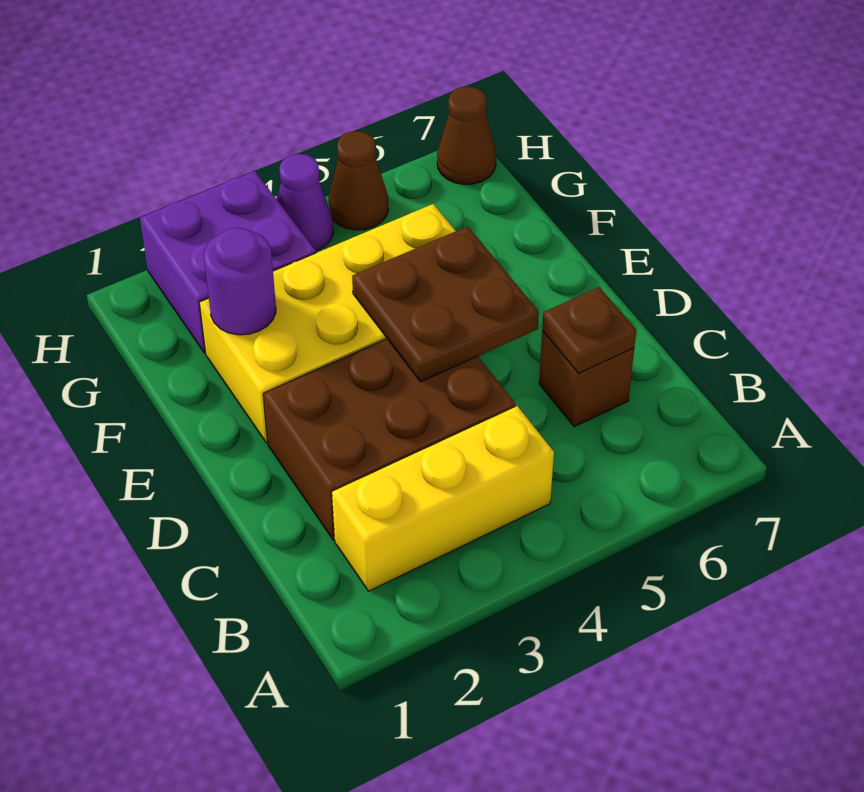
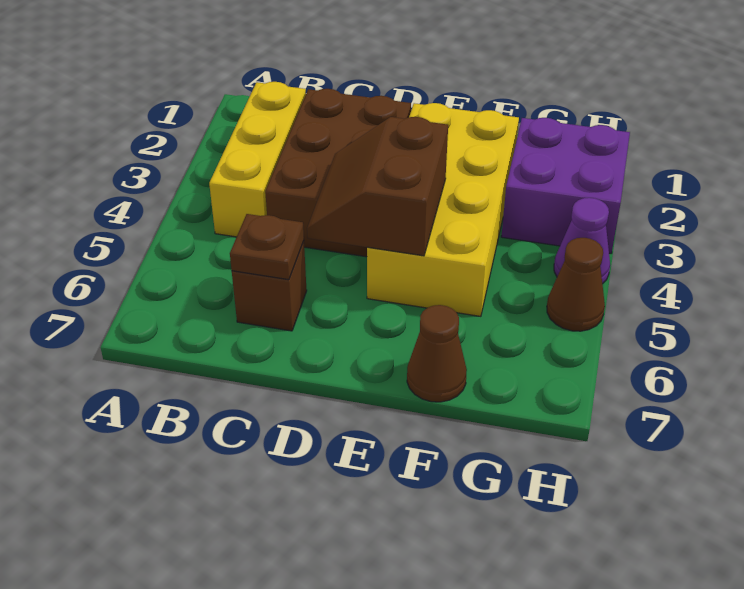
brown 2x2 plate [352,226,539,382] -> brown 2x2 slope [307,117,448,256]
purple 1x1 round brick [204,228,276,335] -> none
brown 1x1 cone [437,87,496,184] -> brown 1x1 cone moved to [407,305,467,402]

